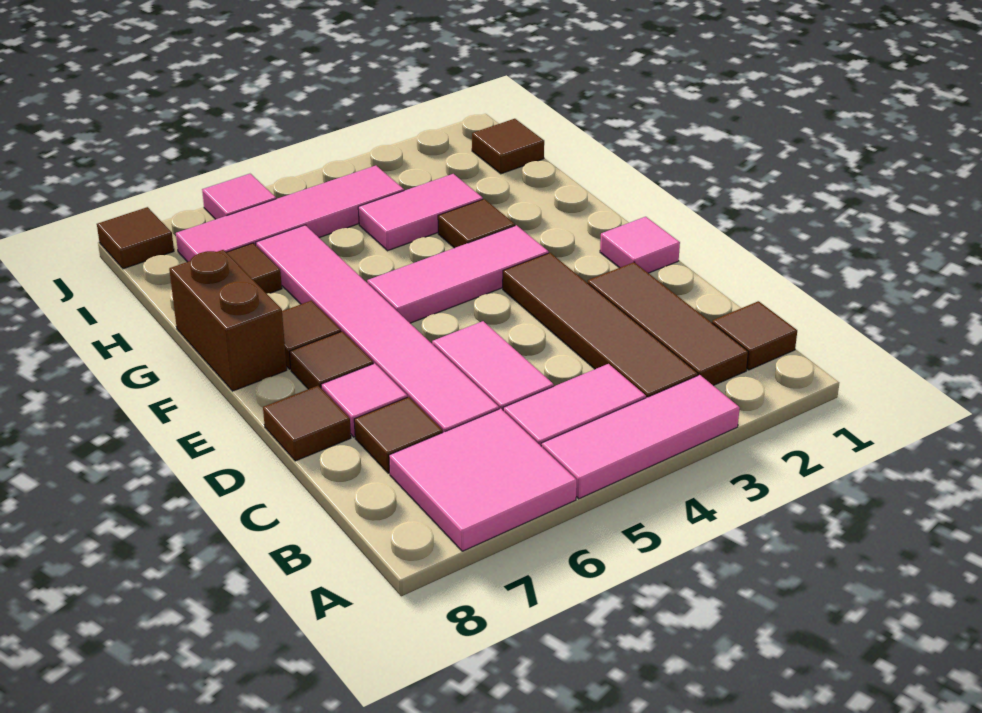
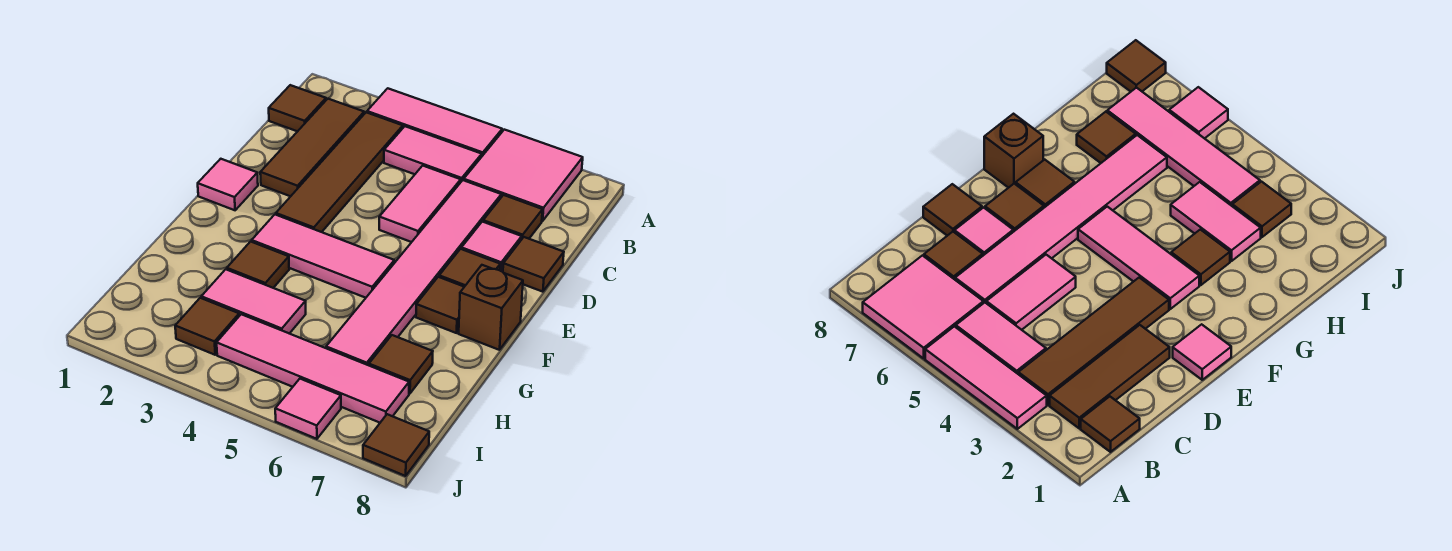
brown 1x2 brick [169,250,287,391] -> brown 1x1 brick [459,265,523,350]
brown 1x1 tile [472,119,544,174] -> brown 1x1 tile moved to [175,298,239,355]

